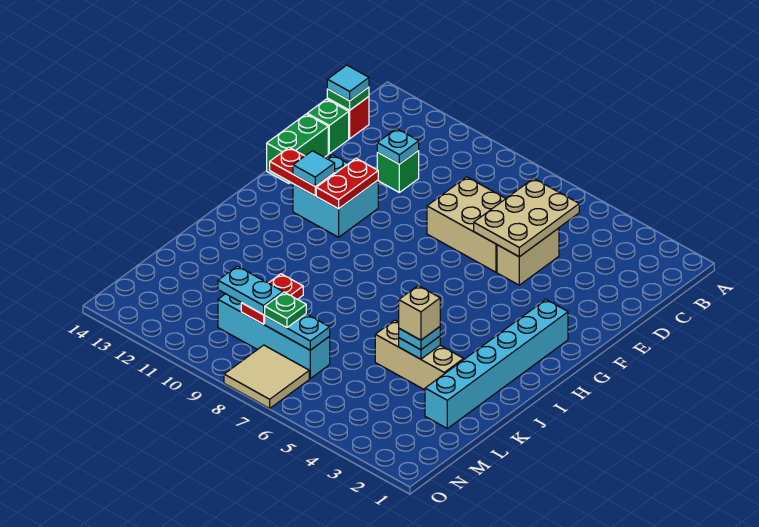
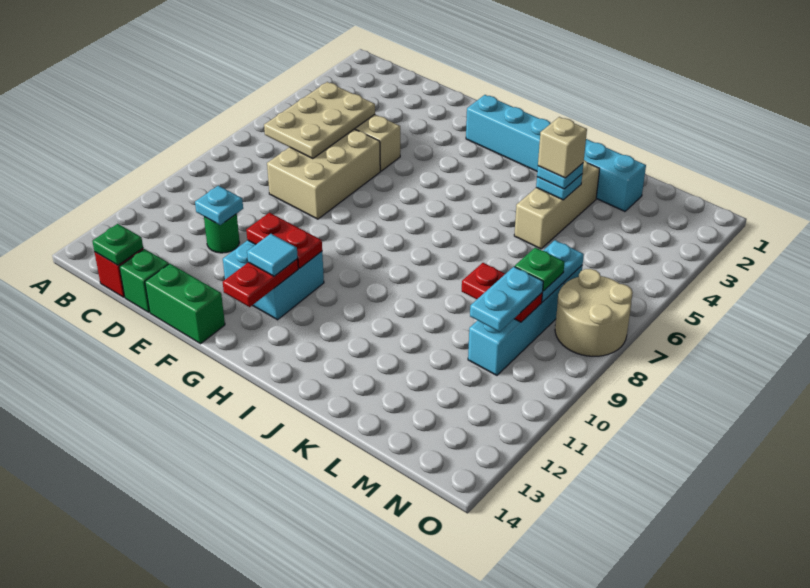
tan 2x3 plate [474,178,579,257] -> tan 2x3 plate turned to [264,82,375,159]
cyan 1x1 tile [327,65,369,101] -> none
green 1x1 brick [377,150,419,192] -> green 1x1 round brick [204,214,240,253]
tan 2x2 tile [224,345,309,408] -> tan 2x2 round brick [555,269,633,356]

